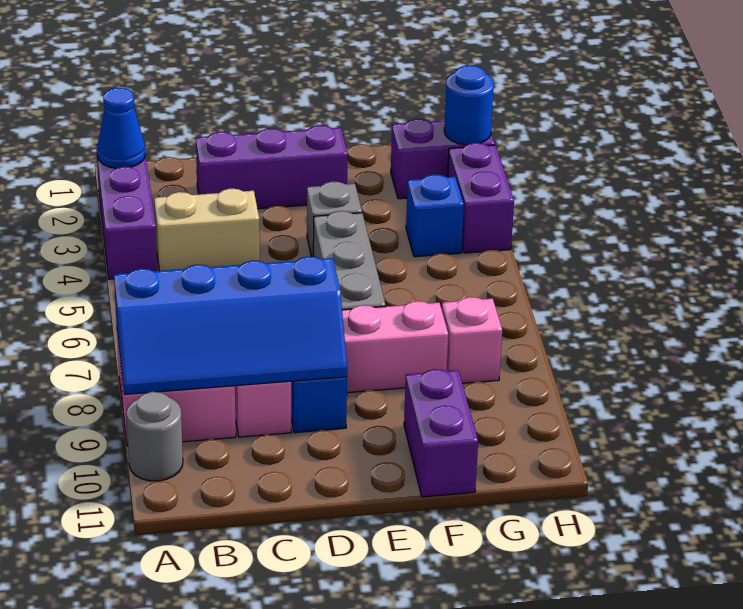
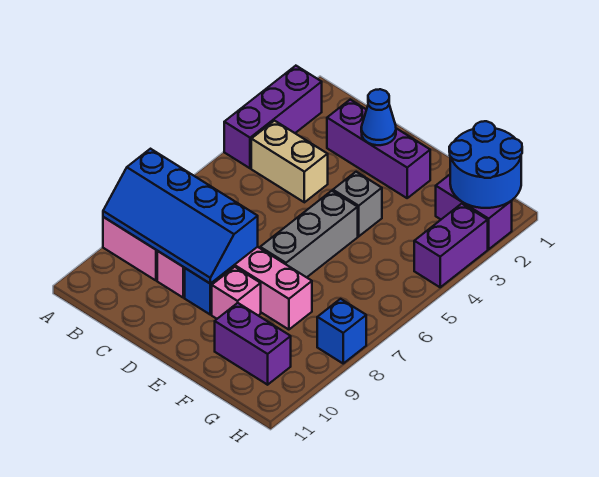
blue 1x1 cone [97,88,145,168] -> blue 1x1 cone moved to [361,89,396,145]
grey 1x1 round brick [127,392,183,481] -> none
purple 1x2 brick [404,369,478,497] -> purple 1x2 brick turned to [215,303,291,385]
blue 1x1 brick [406,174,464,257] -> blue 1x1 brick moved to [317,299,366,363]
pink 1x1 brick [442,297,502,383] -> pink 1x1 brick moved to [212,267,261,319]
blue 1x1 round brick [444,65,494,145] -> blue 2x2 round brick [449,121,522,208]

